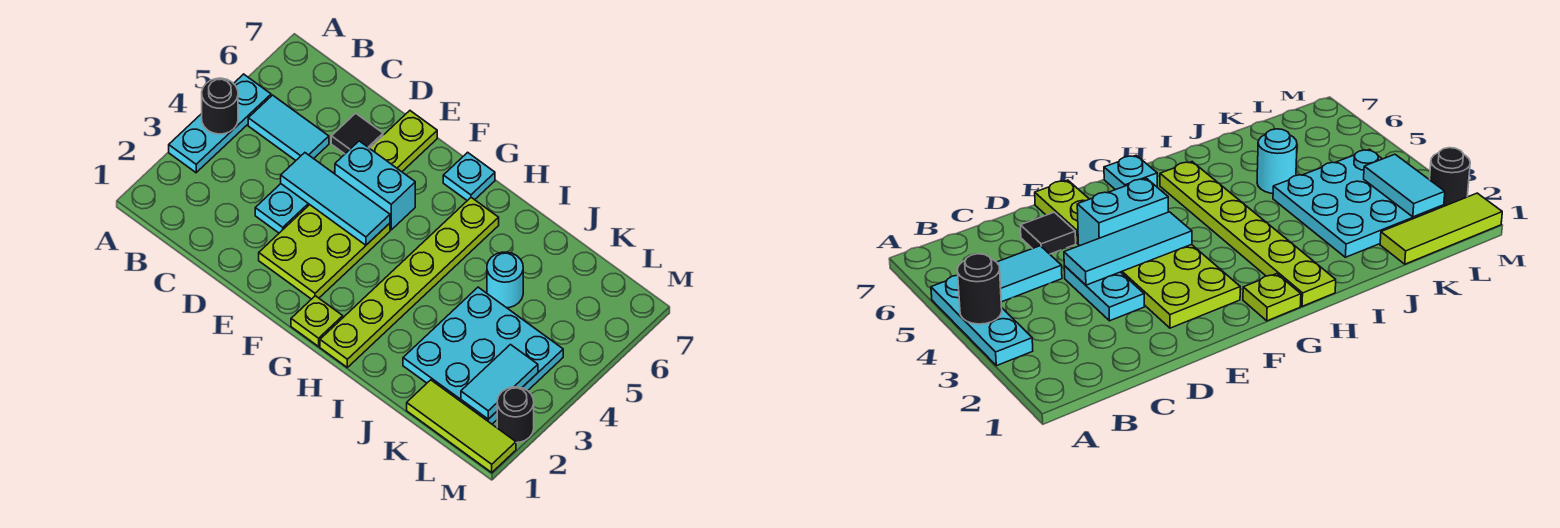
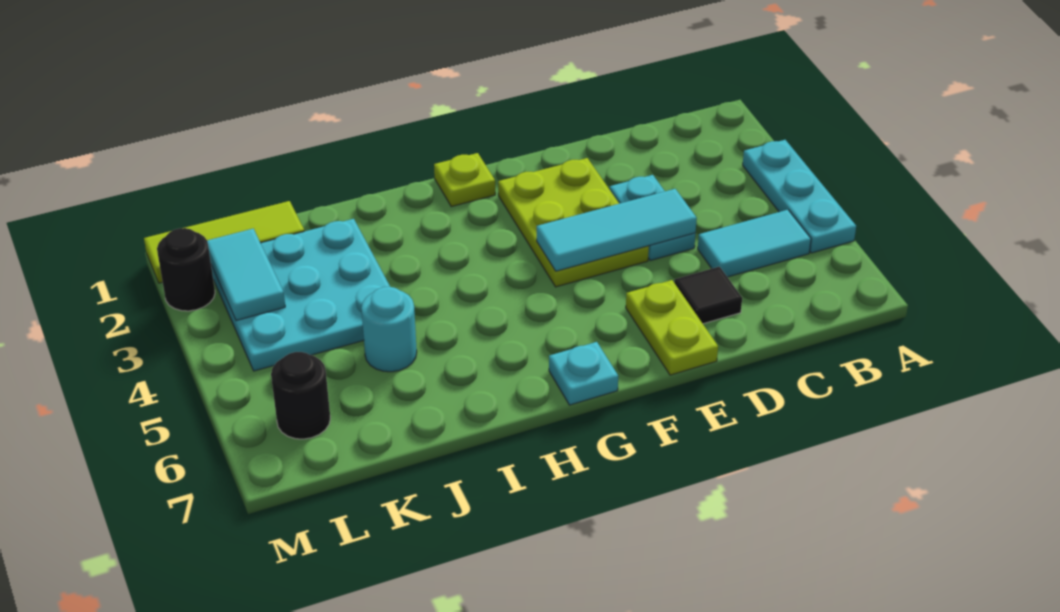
black 1x1 round brick [202,78,238,134] -> black 1x1 round brick moved to [271,352,330,439]
cyan 1x2 brick [335,141,415,230] -> none
lime 1x6 plate [320,198,499,367] -> none

